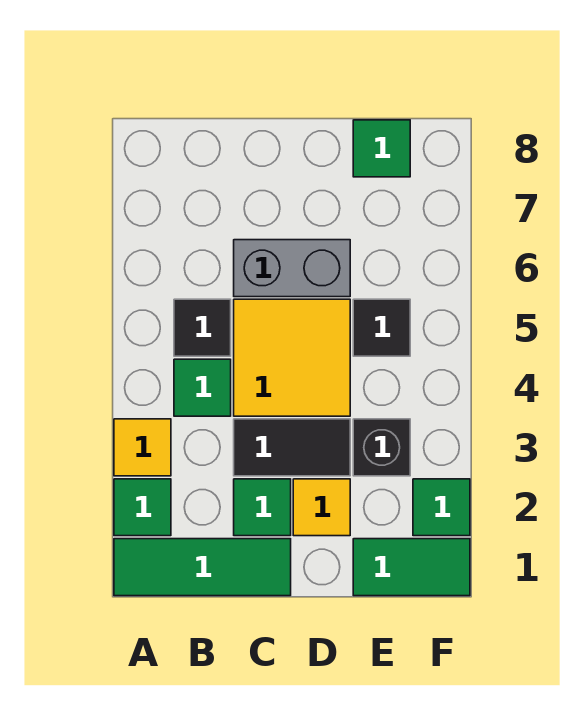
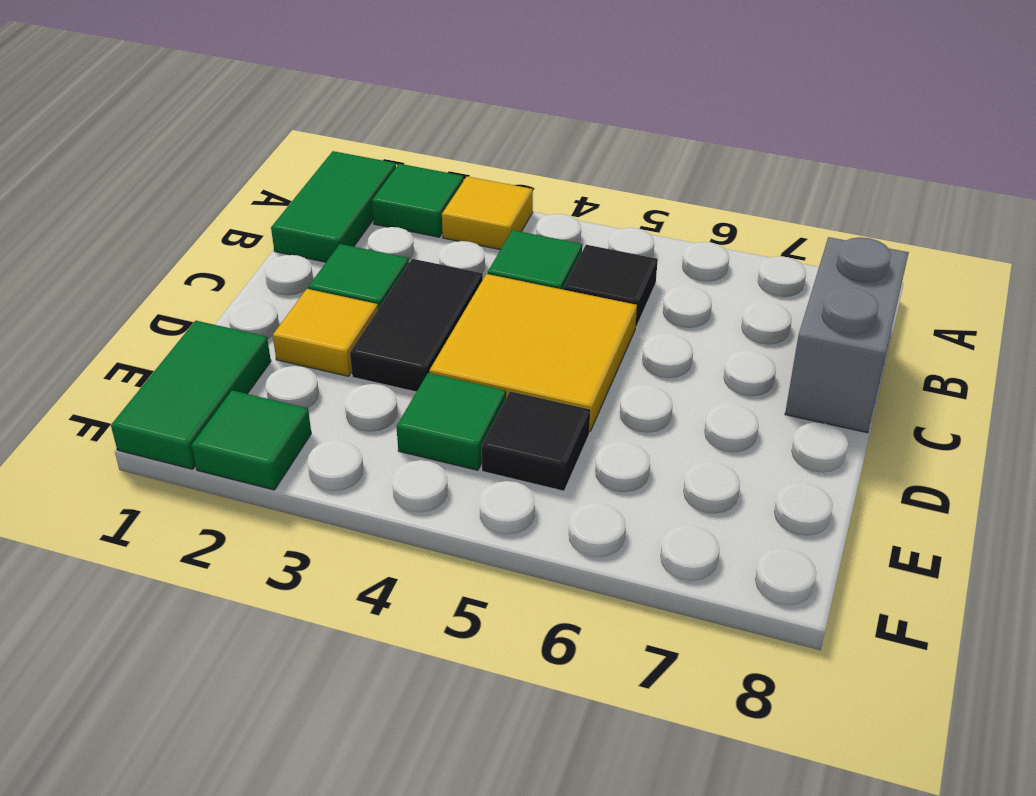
green 1x3 tile [114,539,291,596] -> green 1x2 tile [271,151,396,262]
grey 1x2 brick [234,240,350,297] -> grey 1x2 brick moved to [785,237,909,433]
black 1x1 brick [353,419,410,476] -> none
green 1x1 tile [353,120,410,177] -> green 1x1 tile moved to [396,373,506,470]

